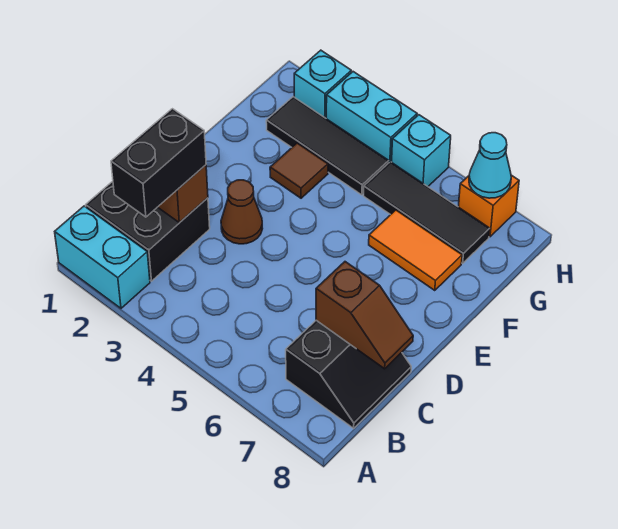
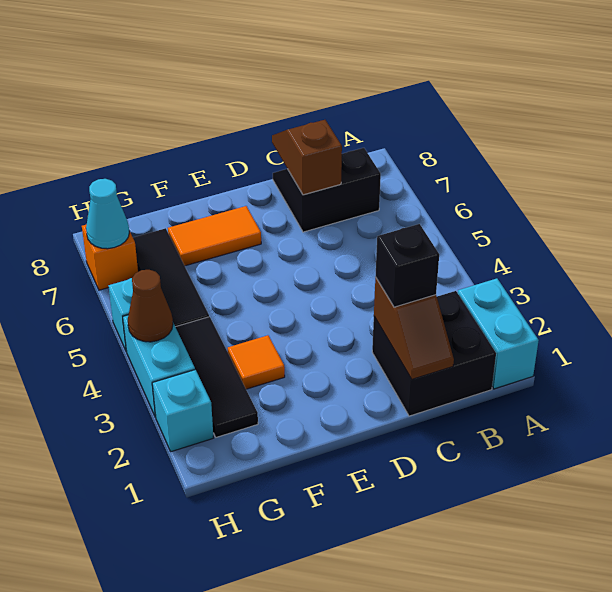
black 1x2 brick [111,109,206,217] -> black 1x1 brick [376,224,439,307]
brown 1x1 cone [221,180,263,244] -> brown 1x1 cone moved to [128,270,173,342]
brown 1x1 tile [270,143,328,198] -> orange 1x1 tile [228,335,285,389]
orange 1x2 tile [369,210,462,291] -> orange 1x2 tile turned to [168,206,261,266]

